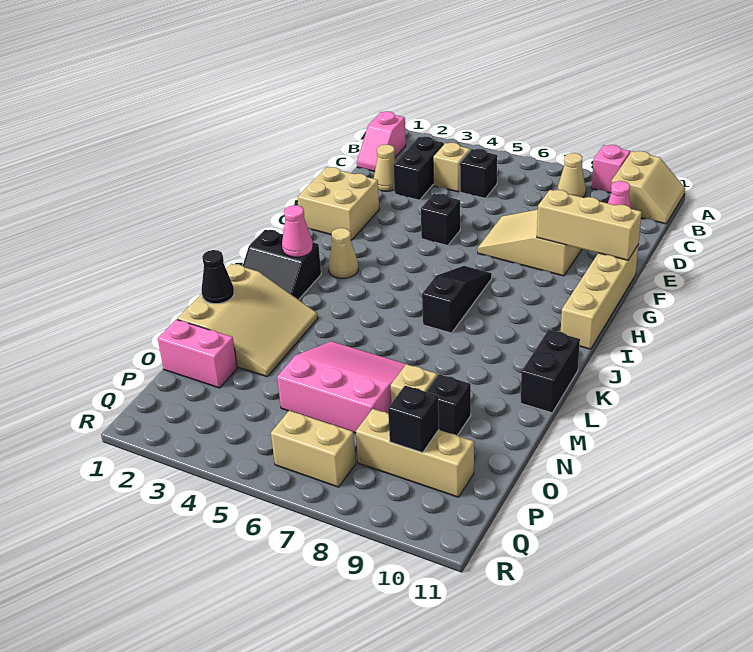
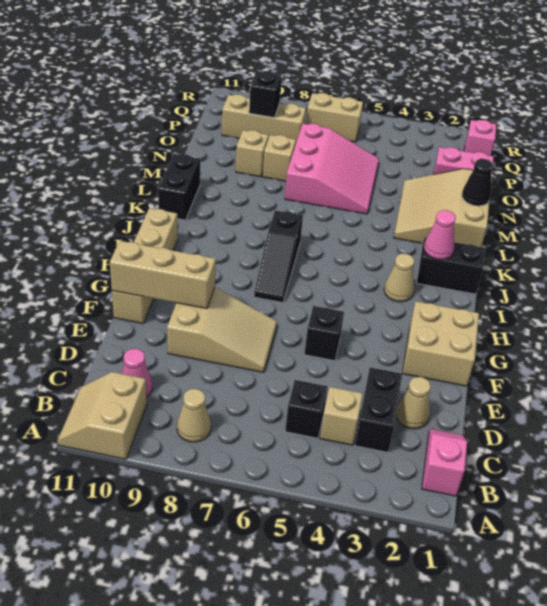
pink 1x1 brick [592,145,630,193] -> pink 1x1 brick moved to [464,120,497,156]
pink 3x3 slope [277,341,406,433] -> pink 3x3 slope turned to [285,124,379,214]
black 1x1 brick [426,374,471,435] -> tan 1x1 brick [236,130,269,177]

